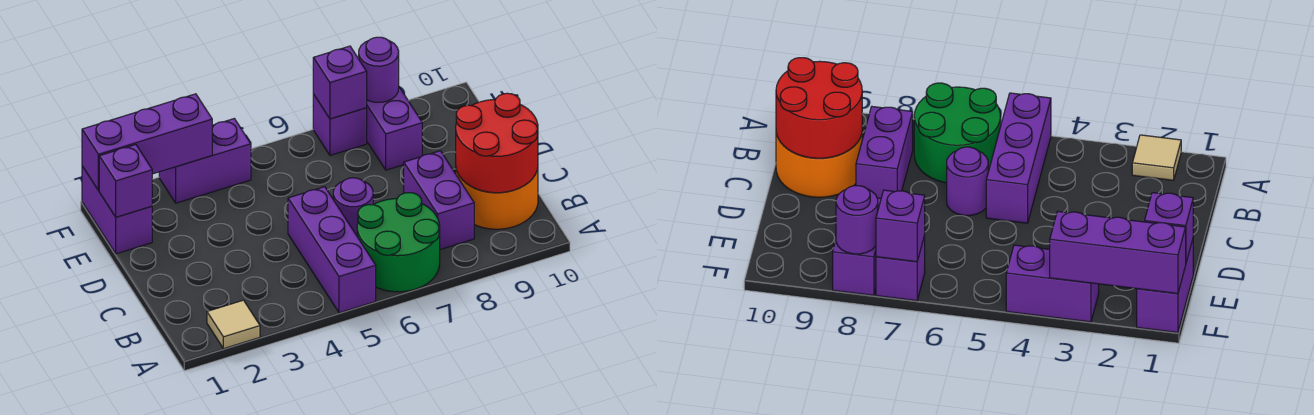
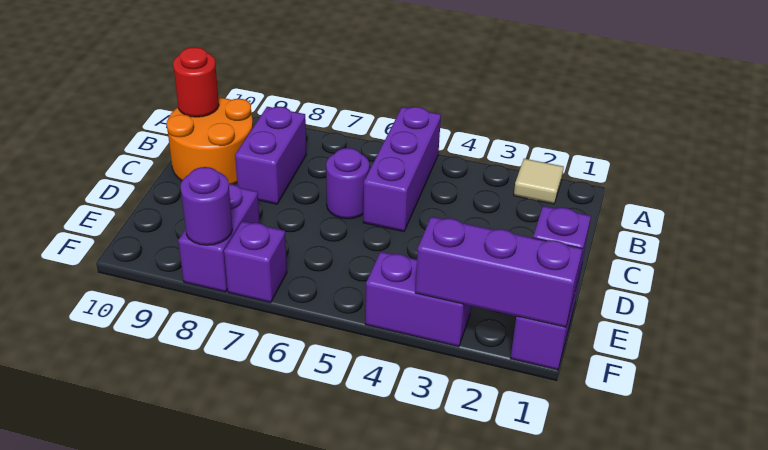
green 2x2 round brick [357,193,440,292] -> none
red 2x2 round brick [456,93,538,193] -> red 1x1 round brick [173,47,219,117]
purple 1x1 brick [313,46,367,119] -> none

